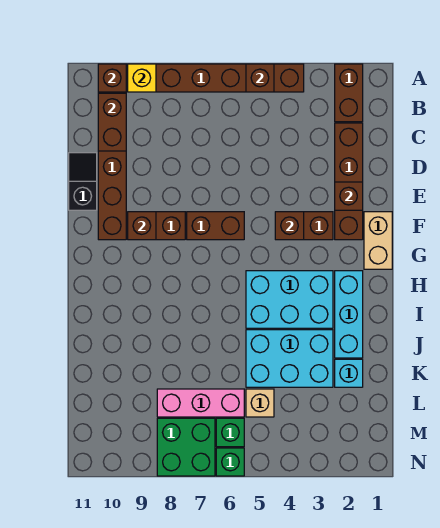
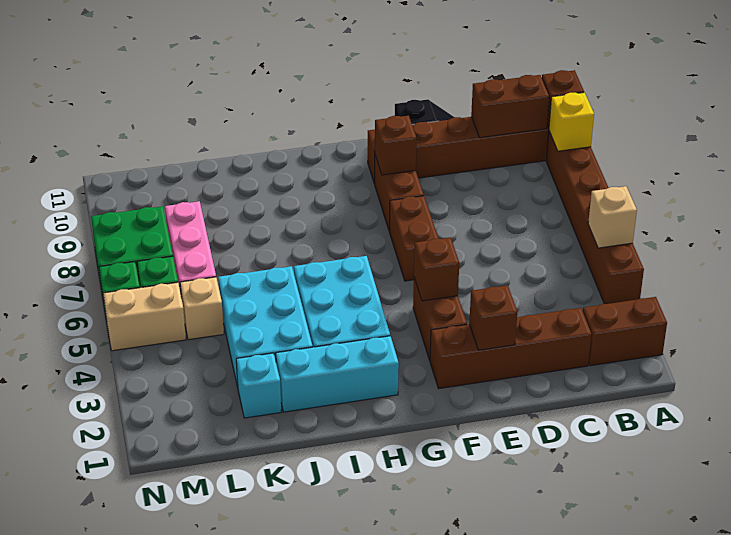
brown 1x1 brick [246,64,274,92] -> tan 1x1 brick [588,186,637,248]
tan 1x2 brick [364,212,392,269] -> tan 1x2 brick moved to [103,282,186,351]

